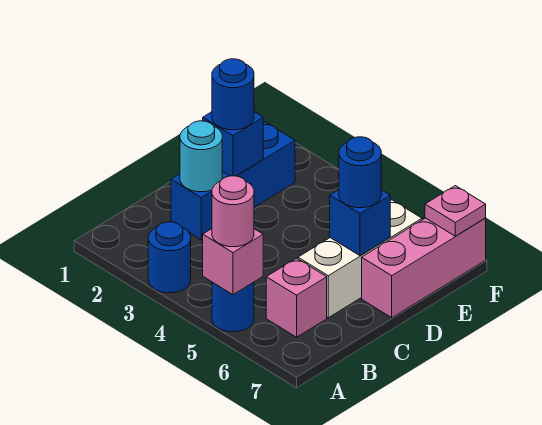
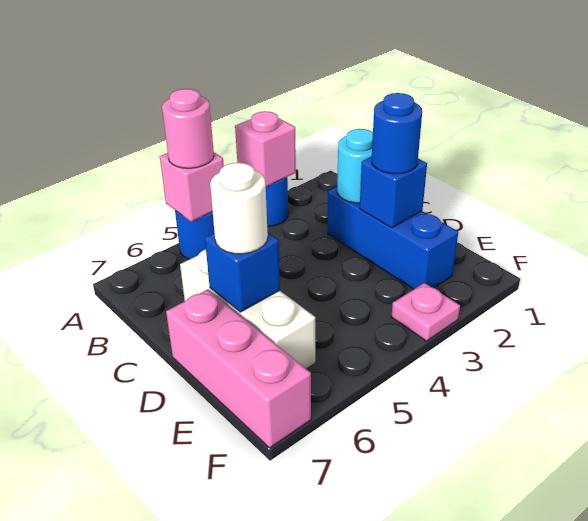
pink 1x1 brick [266,258,327,337] -> pink 1x1 brick moved to [235,111,296,187]
blue 1x1 round brick [339,137,381,208] -> white 1x1 round brick [210,163,268,254]
pink 1x1 plate [425,186,486,236] -> pink 1x1 plate moved to [391,283,460,341]

